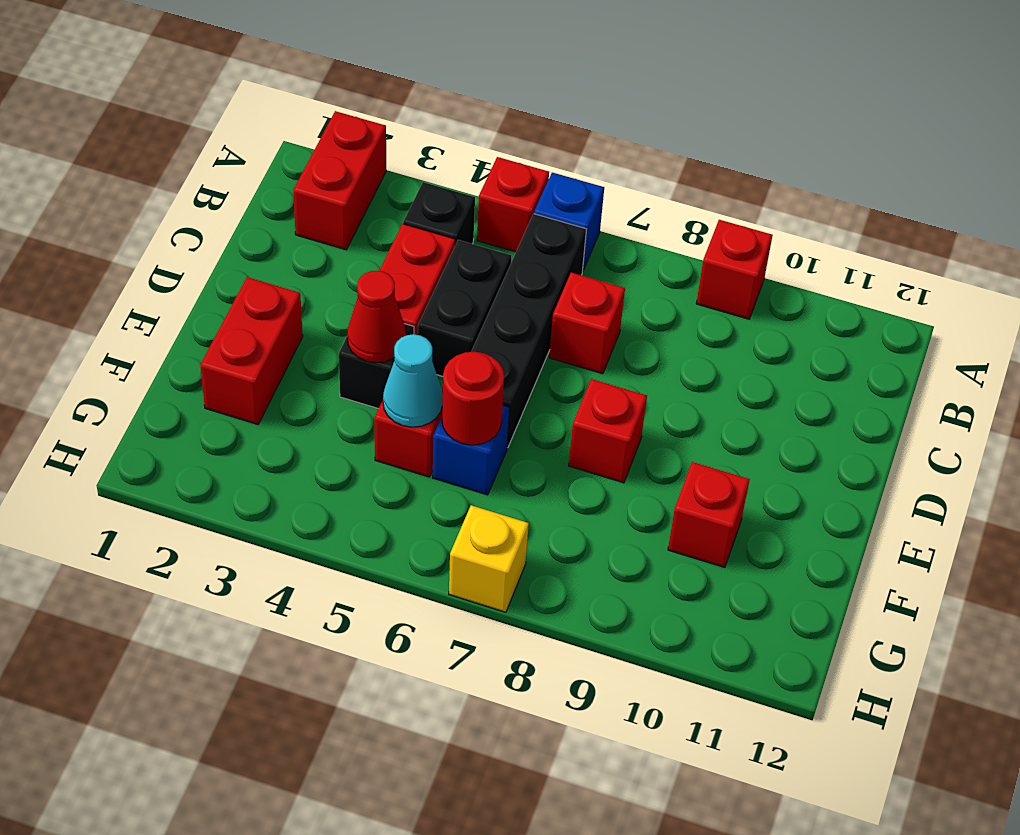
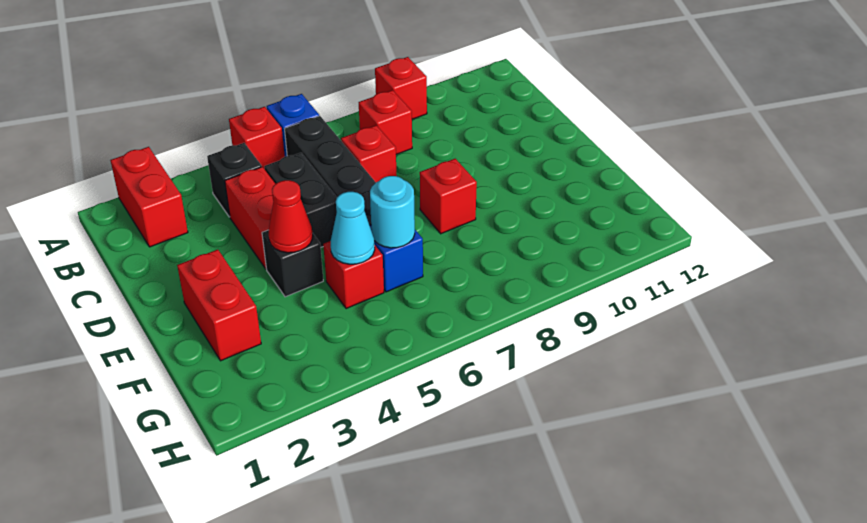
red 1x1 round brick [442,352,504,445] -> cyan 1x1 round brick [370,176,415,248]
red 1x1 brick [668,462,750,567] -> red 1x1 brick moved to [359,90,412,154]
yellow 1x1 brick [449,505,529,612] -> none

